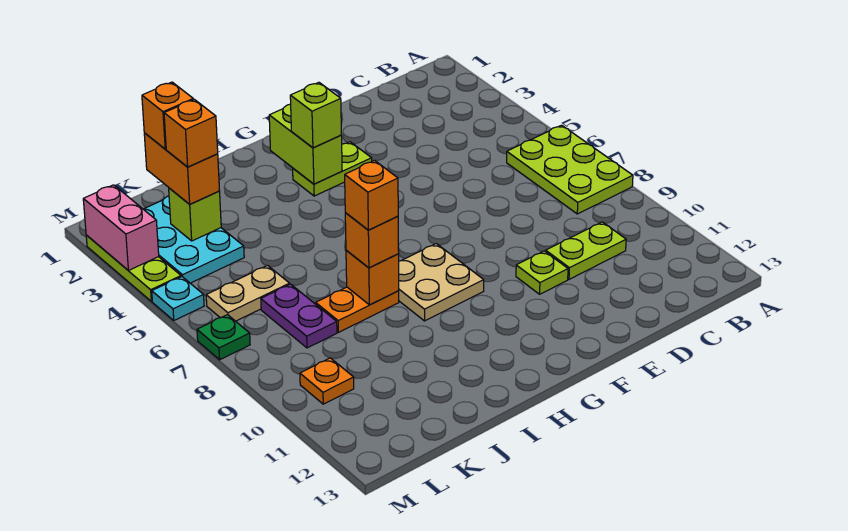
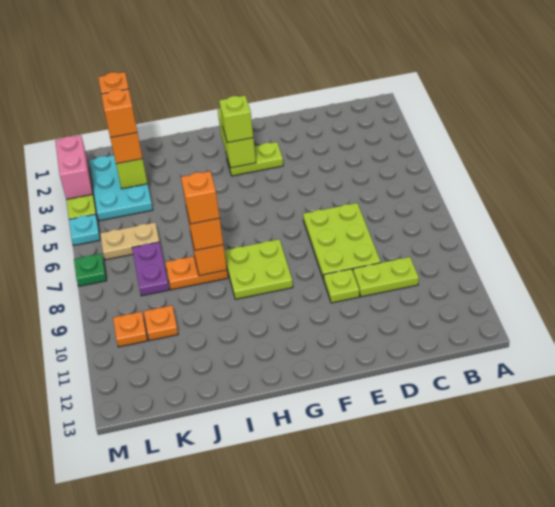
lime 2x3 plate [507,125,633,214] -> lime 2x3 plate moved to [303,203,381,280]
tan 2x2 plate [399,244,484,321] -> lime 2x2 plate [224,239,293,299]
none -> orange 1x1 plate [144,305,178,341]

